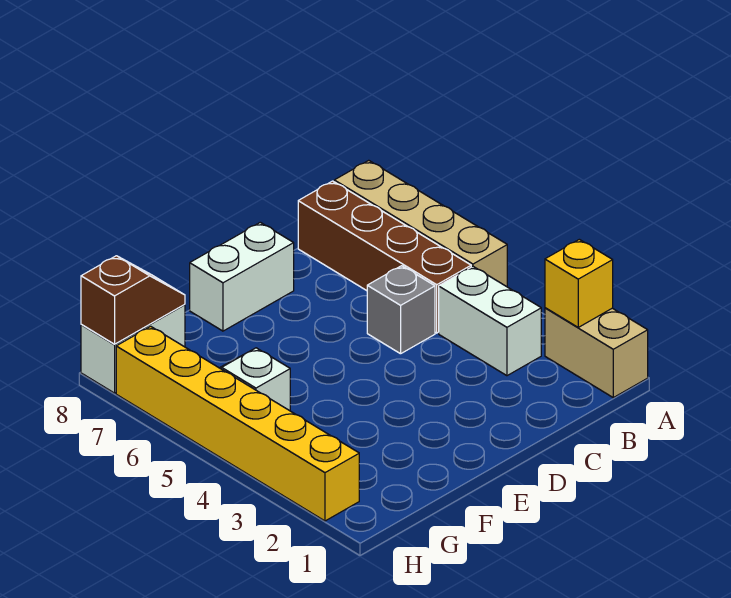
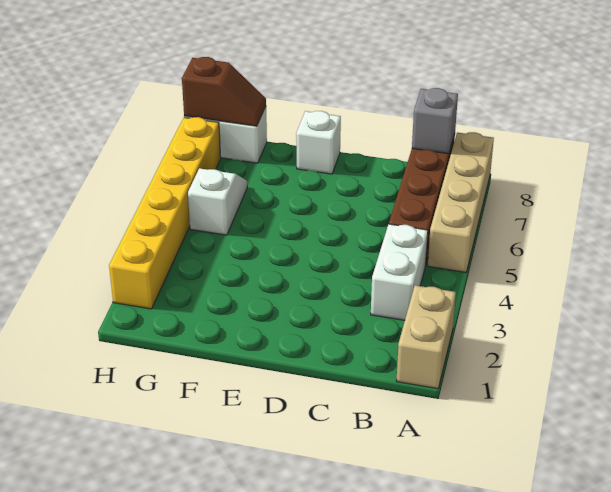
yellow 1x1 brick [545,239,613,327] -> none
grey 1x1 brick [367,266,435,354] -> grey 1x1 brick moved to [412,88,458,154]
white 1x2 brick [190,222,294,331] -> white 1x1 brick [296,111,341,174]

